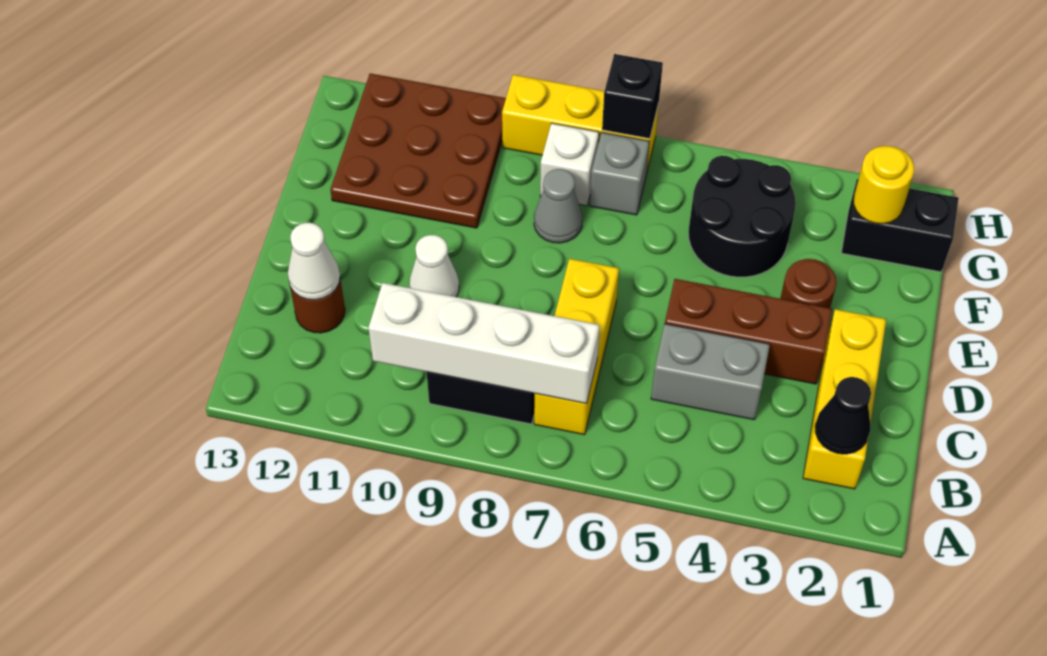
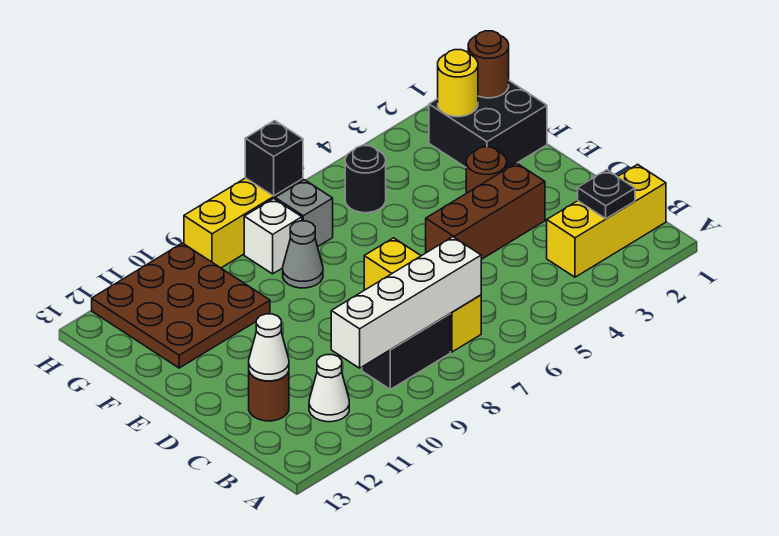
yellow 1x3 brick [803,309,886,489] -> yellow 1x3 brick turned to [547,164,666,277]
black 1x1 cone [815,377,871,454] -> black 1x1 plate [578,170,635,219]
grey 1x2 brick [651,324,770,420] -> none
white 1x1 cone [409,235,459,297] -> white 1x1 cone moved to [309,355,349,422]
black 2x2 round brick [688,156,796,277] -> black 1x1 round brick [345,146,386,213]
black 1x2 brick [841,179,959,272] -> black 2x2 brick [429,81,547,168]
none -> brown 1x1 round brick [468,31,509,98]

